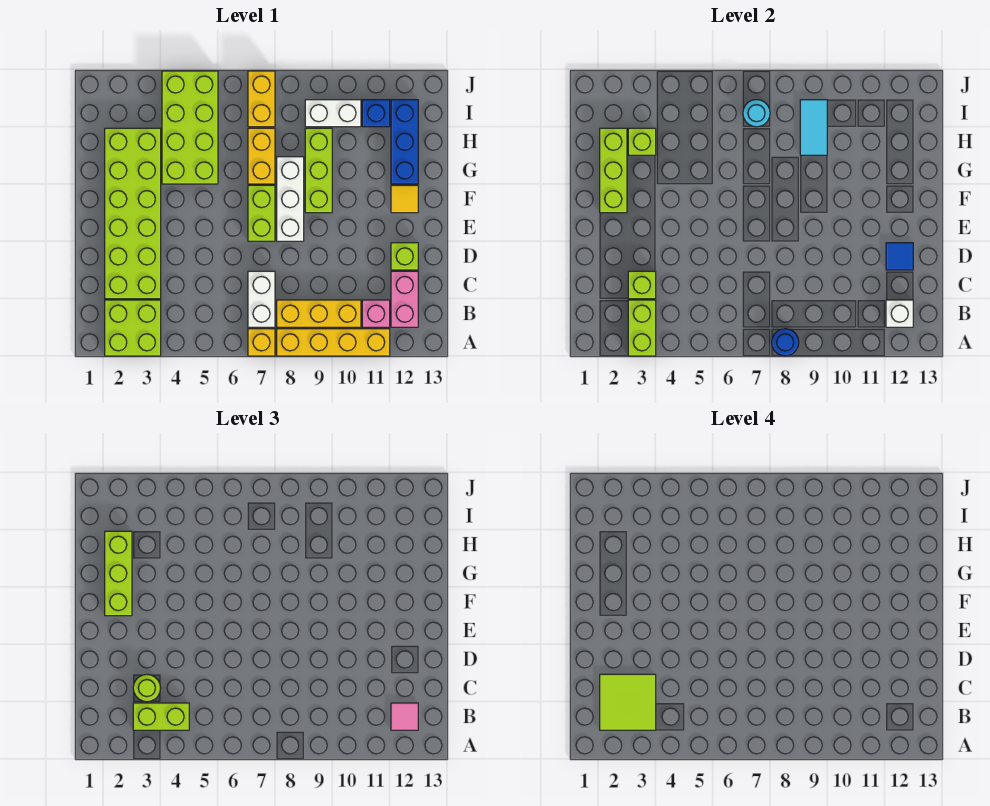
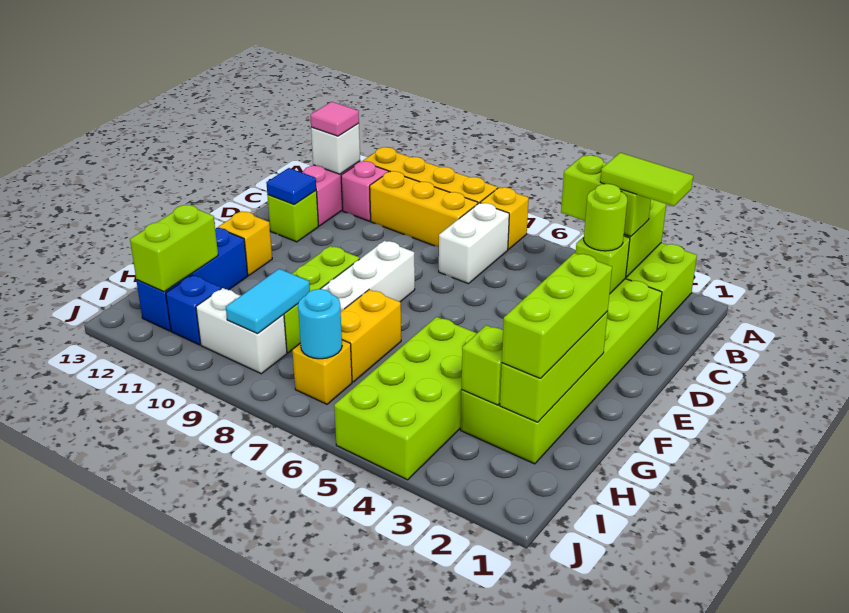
blue 1x1 round brick [772,329,799,356] -> none
lime 2x2 tile [600,674,656,730] -> lime 1x2 tile [600,153,693,206]
lime 1x2 brick [248,185,275,241] -> lime 1x2 brick moved to [130,205,218,292]
yellow 1x1 tile [391,185,418,213] -> yellow 1x1 brick [218,212,272,275]
yellow 1x2 brick [248,71,275,127] -> yellow 1x1 brick [293,340,352,404]

